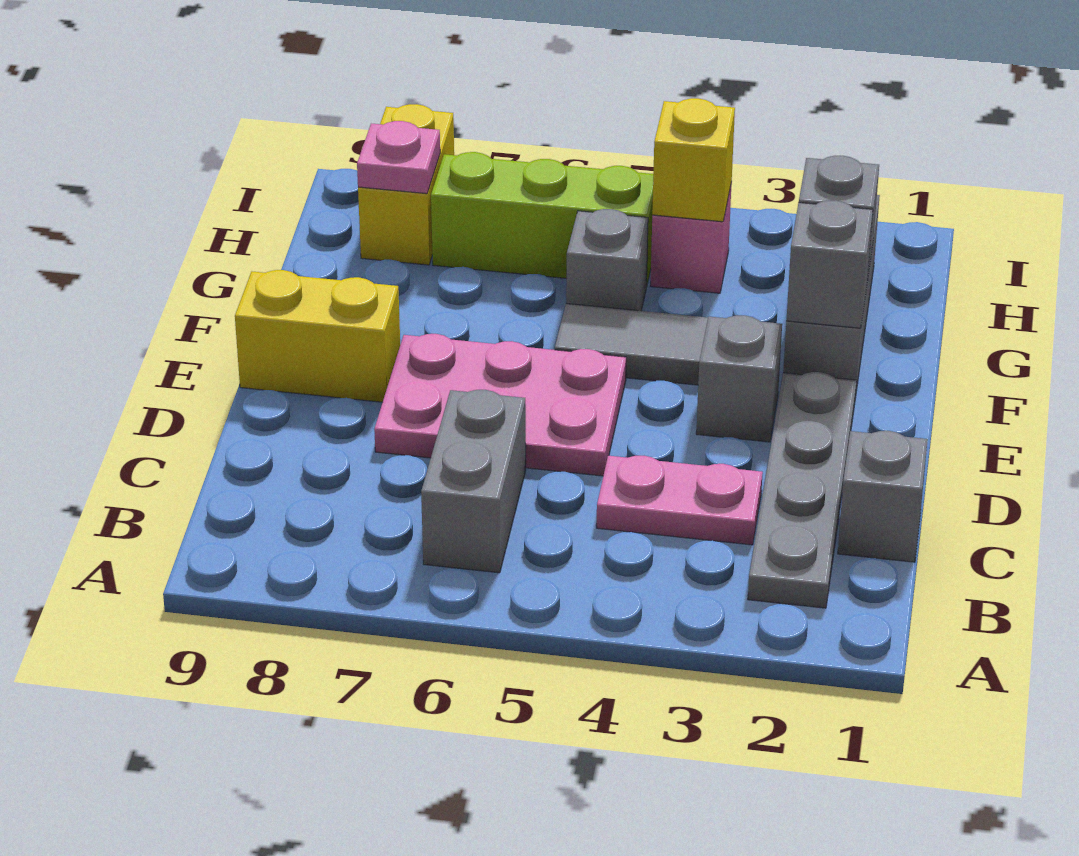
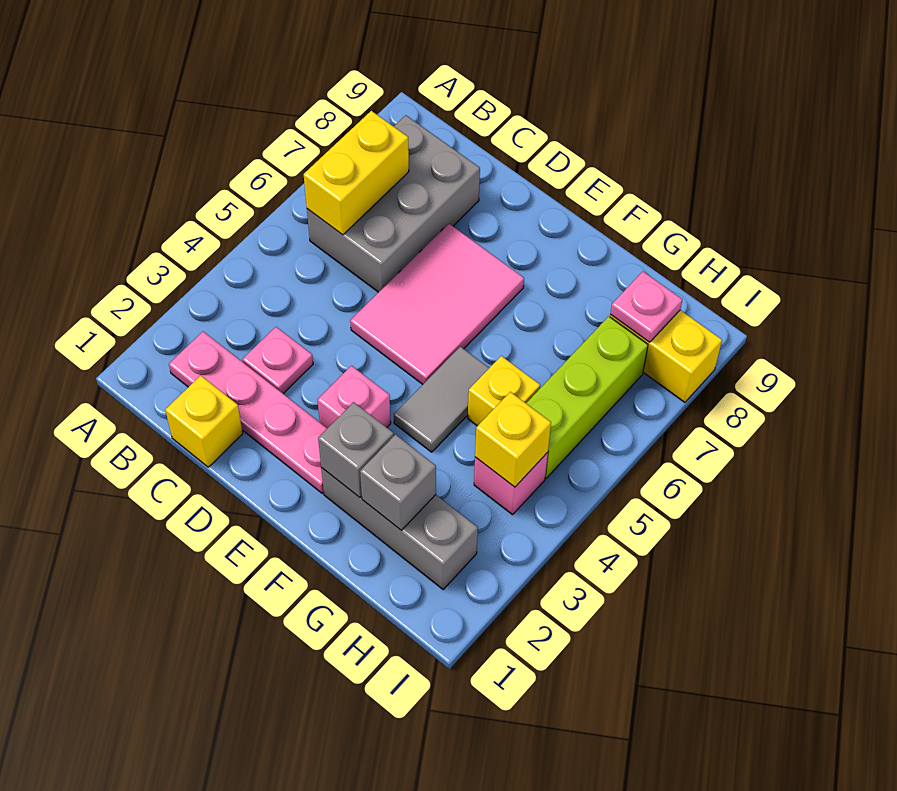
grey 1x4 plate [748,372,857,608] -> pink 1x4 plate [169,332,327,493]
grey 1x2 brick [421,390,526,573] -> grey 2x3 brick [307,115,480,292]
grey 1x1 brick [838,431,928,562] -> yellow 1x1 brick [165,375,243,467]
pink 1x2 plate [597,456,763,545] -> pink 1x1 plate [242,327,313,394]
pink 2x3 plate [374,334,626,476] -> pink 2x3 tile [350,224,524,384]
grey 1x1 brick [696,315,782,442] -> pink 1x1 brick [318,366,391,428]
yellow 1x2 brick [235,270,400,402] -> yellow 1x2 brick moved to [304,111,409,235]
grey 1x1 brick [566,209,648,311] -> yellow 1x1 brick [468,356,540,426]

